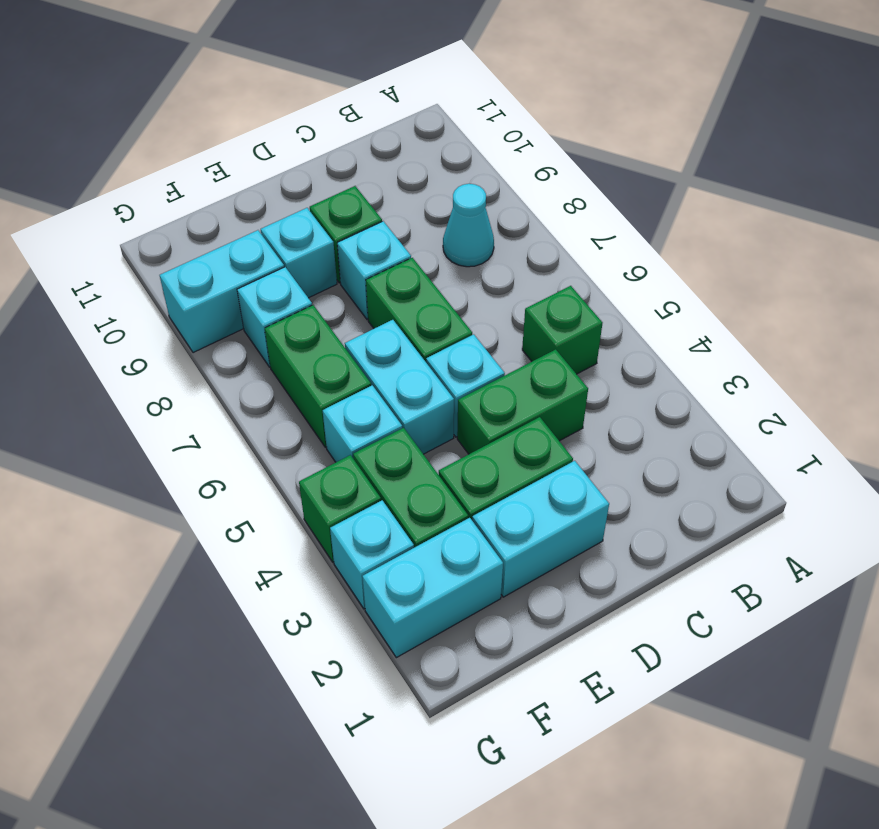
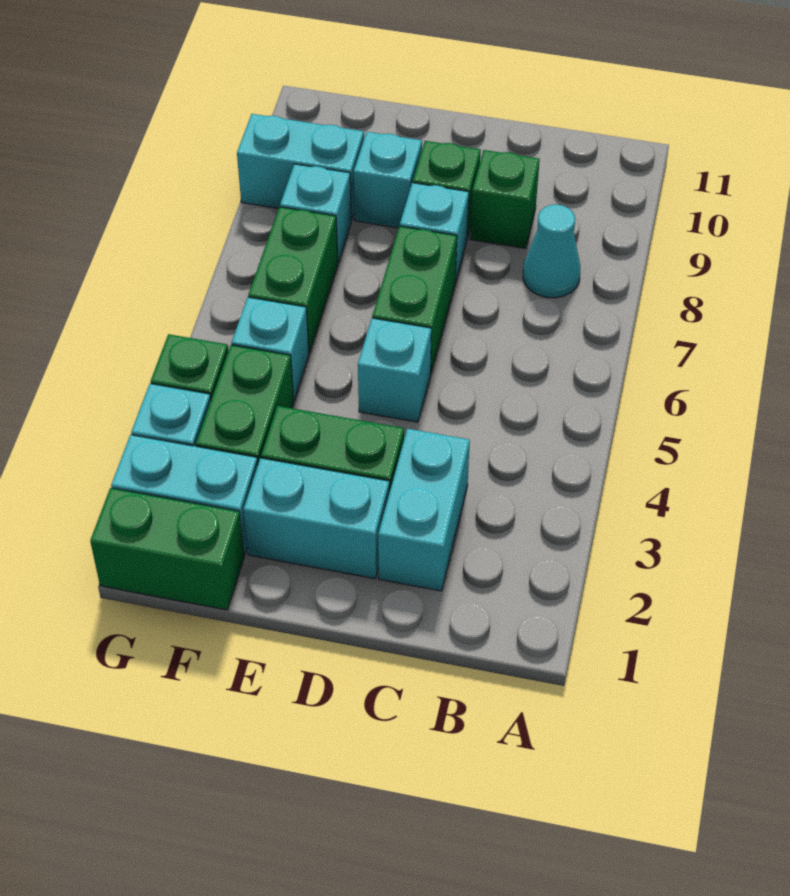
green 1x1 brick [522,286,602,374] -> green 1x1 brick moved to [470,150,540,248]
green 1x2 brick [457,349,588,454] -> green 1x2 brick moved to [90,488,244,610]
cyan 1x2 brick [345,320,454,454] -> cyan 1x2 brick moved to [378,429,470,591]

